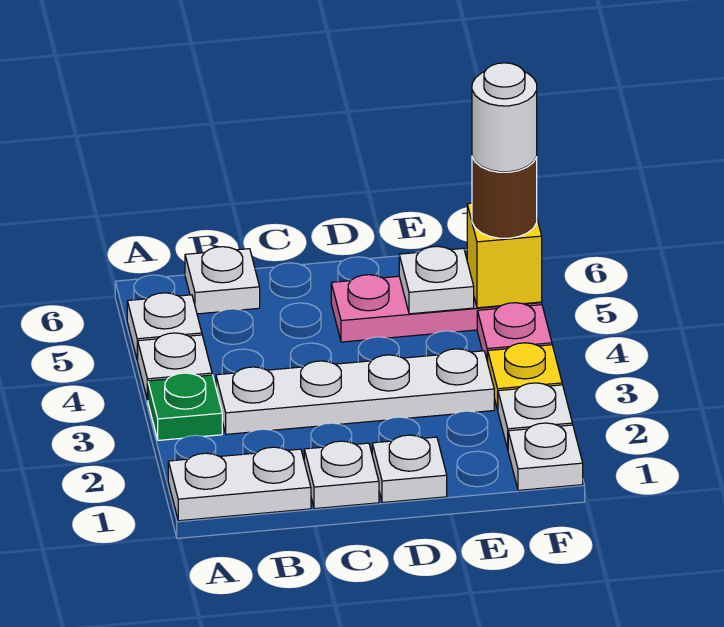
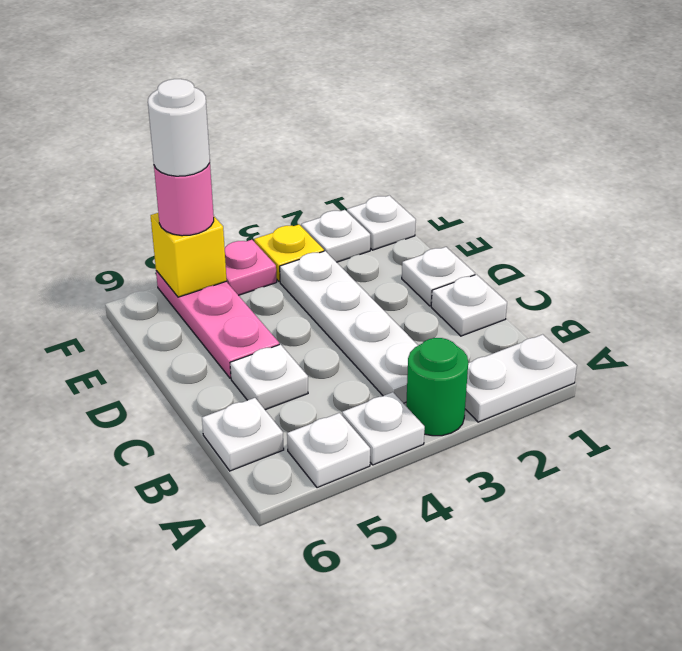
white 1x2 plate [168,447,311,521] -> white 1x2 plate turned to [465,334,577,422]
green 1x1 plate [148,373,222,440] -> green 1x1 round brick [406,338,468,436]
white 1x1 plate [399,246,474,314] -> white 1x1 plate moved to [230,344,308,410]
brown 1x1 round brick [472,157,537,238] -> pink 1x1 round brick [154,163,214,236]

